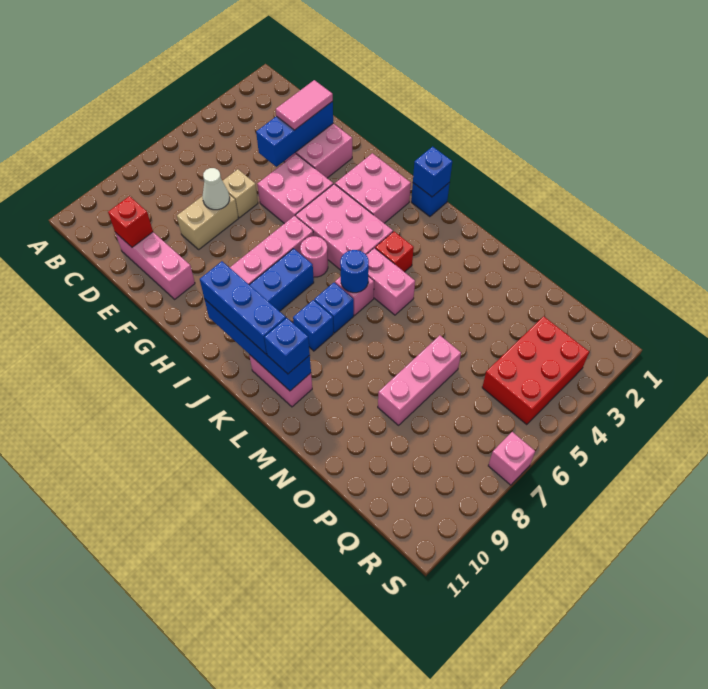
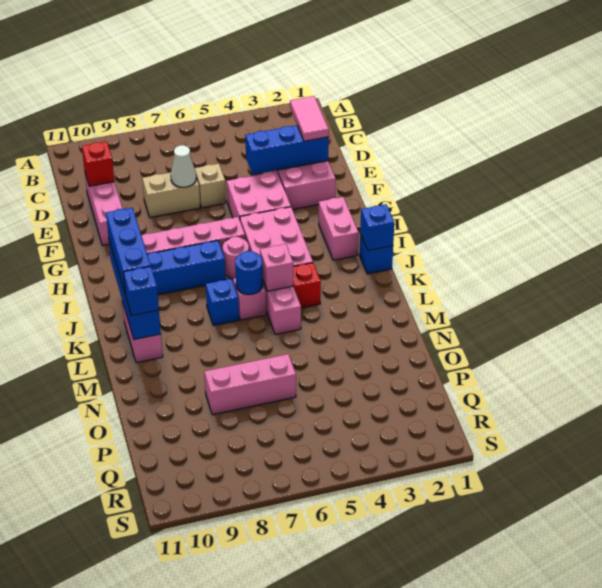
pink 1x2 tile [276,80,333,130] -> pink 1x2 tile turned to [290,96,329,141]
pink 2x2 brick [335,153,411,223] -> pink 1x2 brick [319,197,359,260]
blue 1x1 brick [293,300,333,351] -> none
red 2x3 brick [482,316,589,425] -> none
pink 1x1 brick [488,432,535,485] -> pink 1x1 brick moved to [260,244,293,291]

